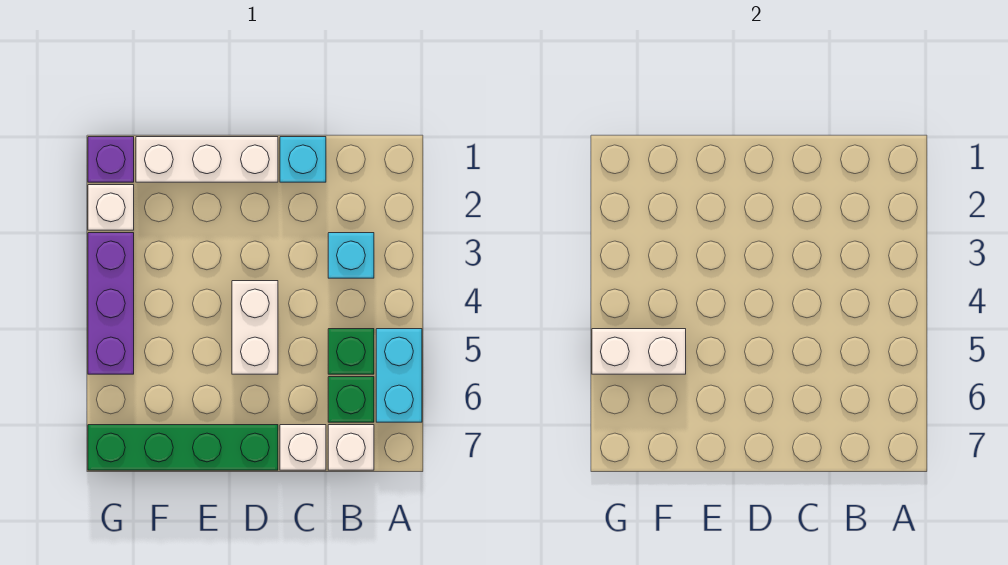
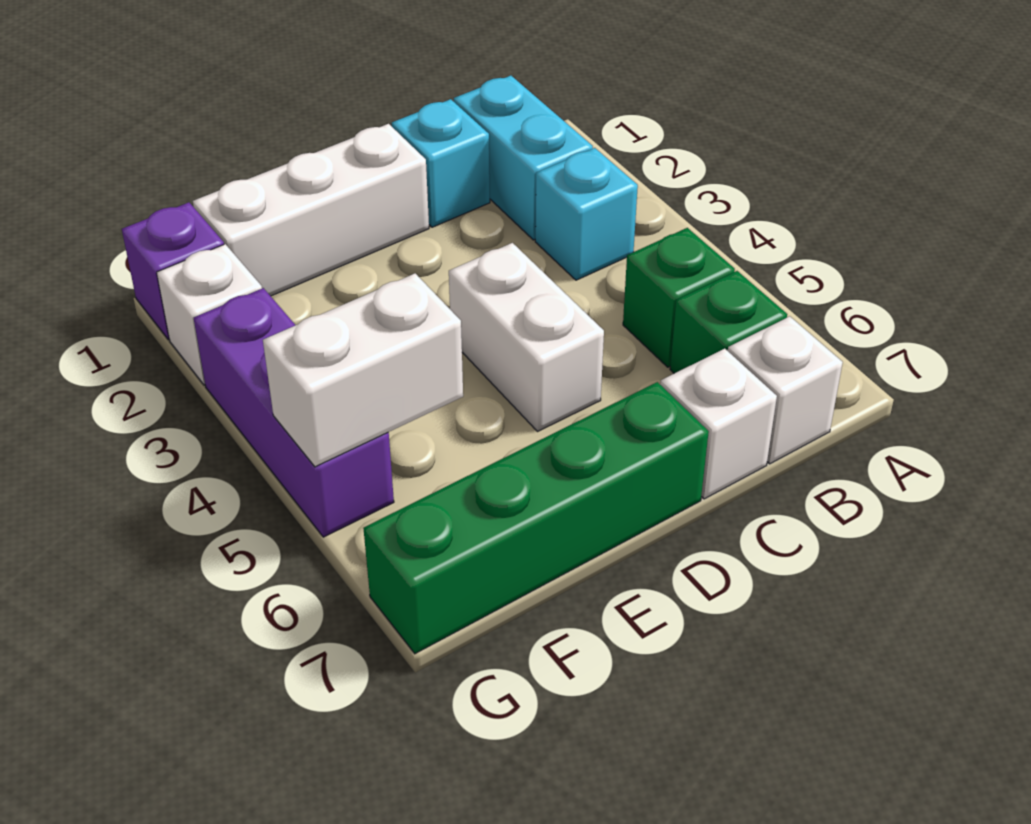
cyan 1x2 brick [376,329,422,422] -> cyan 1x2 brick moved to [454,76,593,240]

